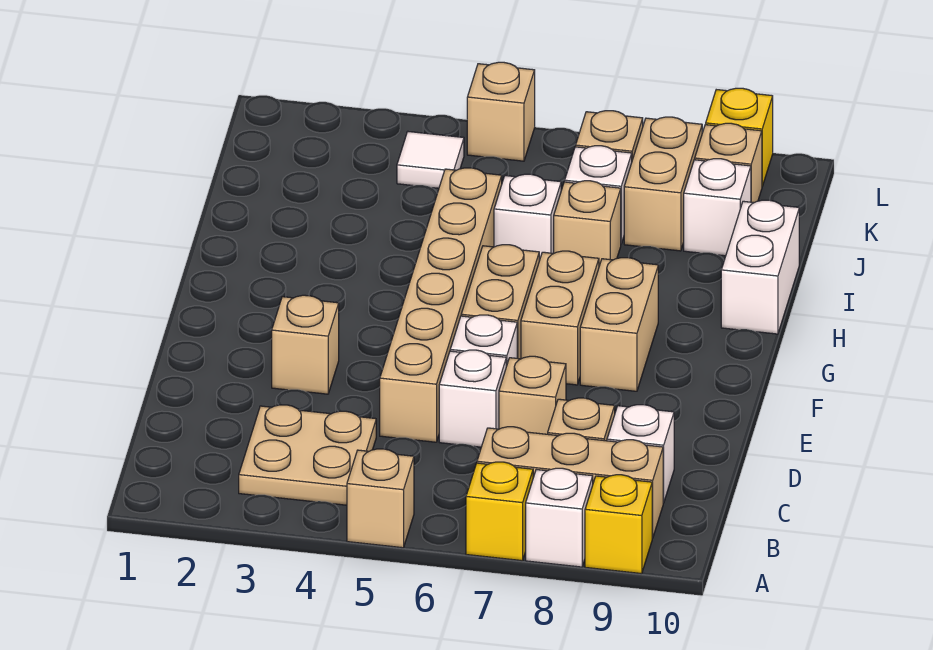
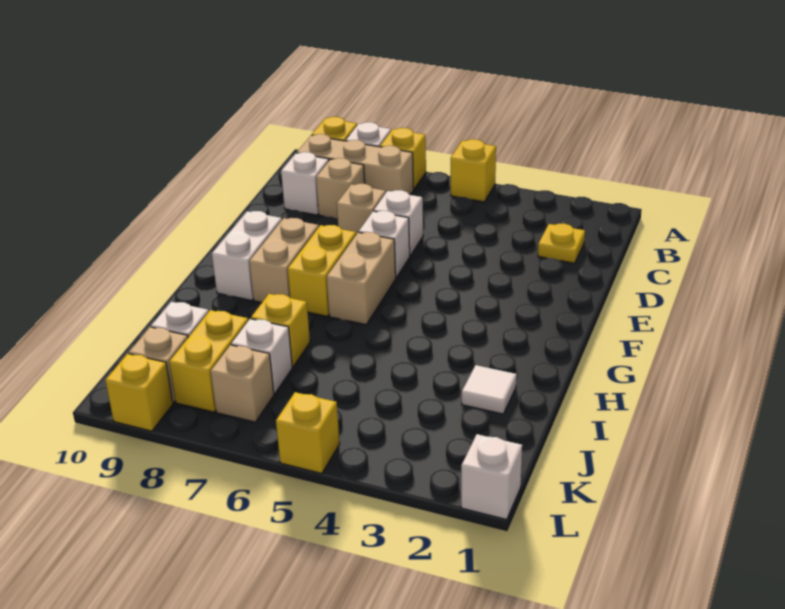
tan 1x1 brick [347,449,414,548] -> yellow 1x1 brick [451,139,496,202]
tan 2x2 plate [239,405,376,505] -> none
none -> yellow 1x1 plate [538,223,585,263]
tan 1x6 brick [380,168,502,442] -> none
tan 1x1 brick [272,295,339,394] -> none
tan 1x2 brick [521,251,599,385] -> yellow 1x2 brick [288,225,356,316]
white 1x2 brick [721,200,799,334] -> white 1x2 brick moved to [212,211,282,300]
white 1x1 brick [494,174,561,261] -> white 1x1 brick moved to [461,434,522,520]
tan 1x1 brick [554,181,621,266] -> yellow 1x1 brick [251,294,310,367]
tan 1x2 brick [624,117,702,251] -> yellow 1x2 brick [169,310,248,412]
white 1x1 tile [397,132,464,188] -> white 1x1 tile moved to [462,365,517,414]
tan 1x1 brick [467,62,535,161] -> yellow 1x1 brick [276,392,340,474]

